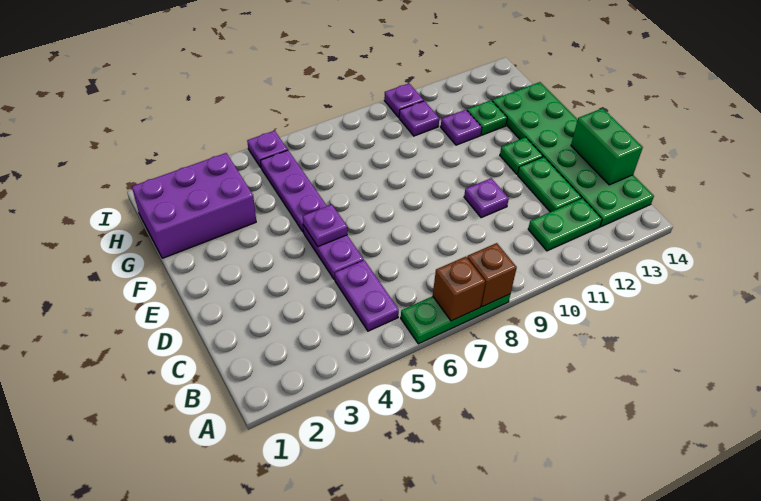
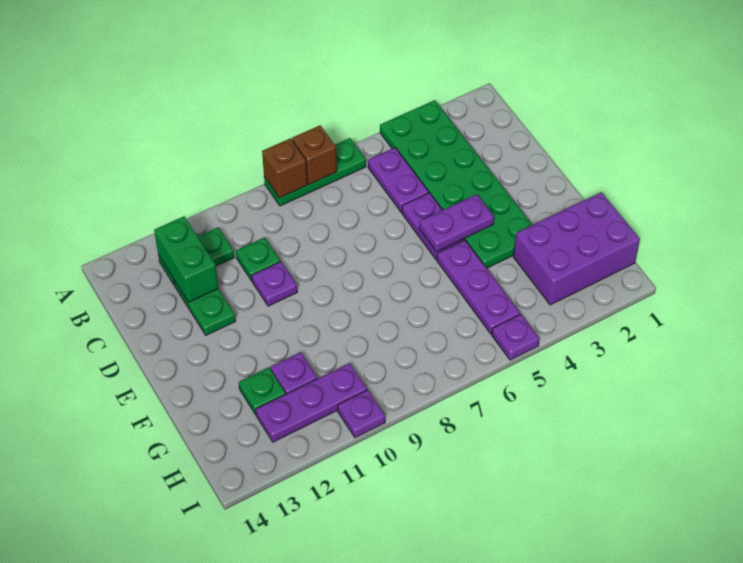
green 2x6 plate [492,82,654,227] -> green 2x6 plate moved to [380,100,533,268]
green 1x2 brick [571,108,643,185] -> green 1x2 brick moved to [154,216,218,302]
purple 1x1 plate [303,205,347,247] -> purple 1x2 plate [419,194,494,252]
green 1x1 plate [500,137,543,174] -> green 1x1 plate moved to [236,237,280,281]
purple 1x1 plate [399,101,439,136] -> purple 1x3 plate [256,363,367,442]

